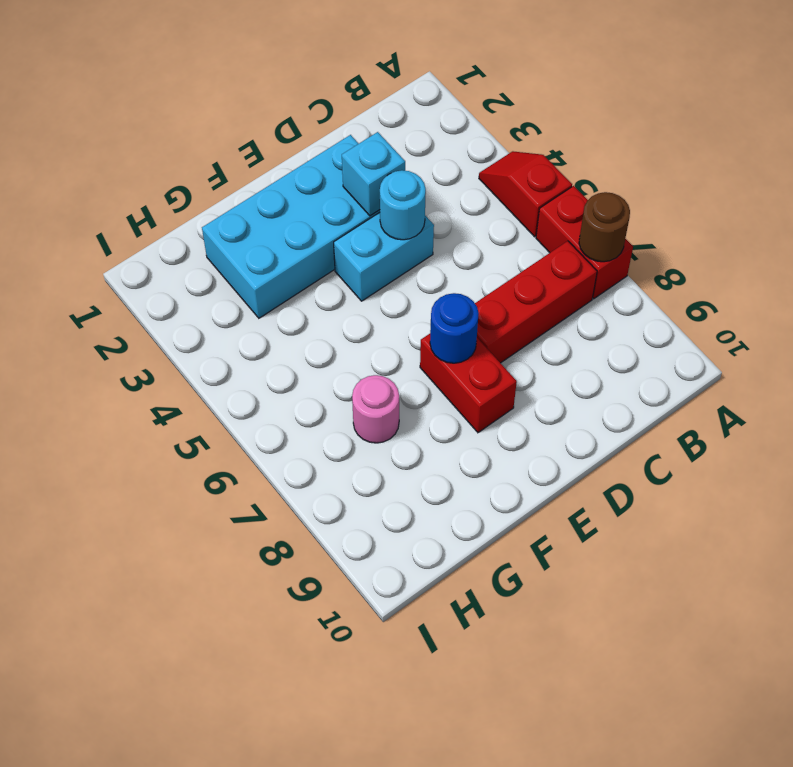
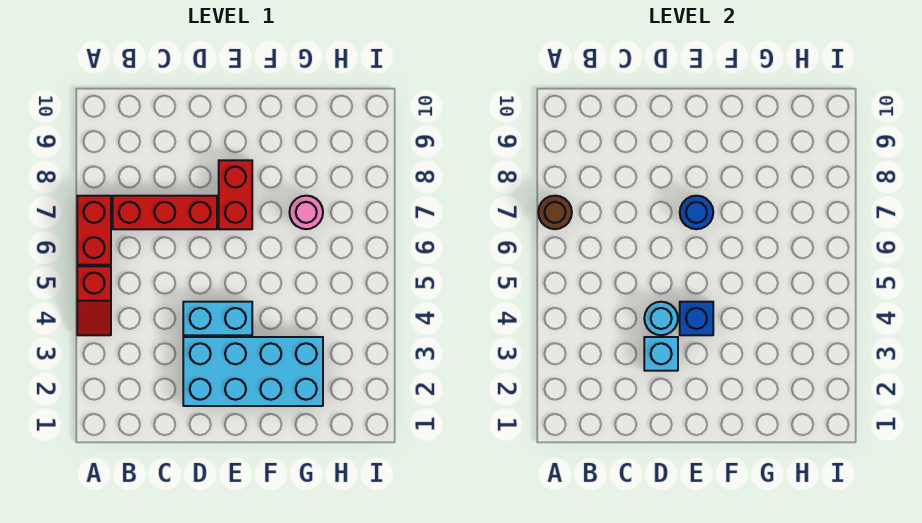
none -> blue 1x1 brick [680,302,713,335]

